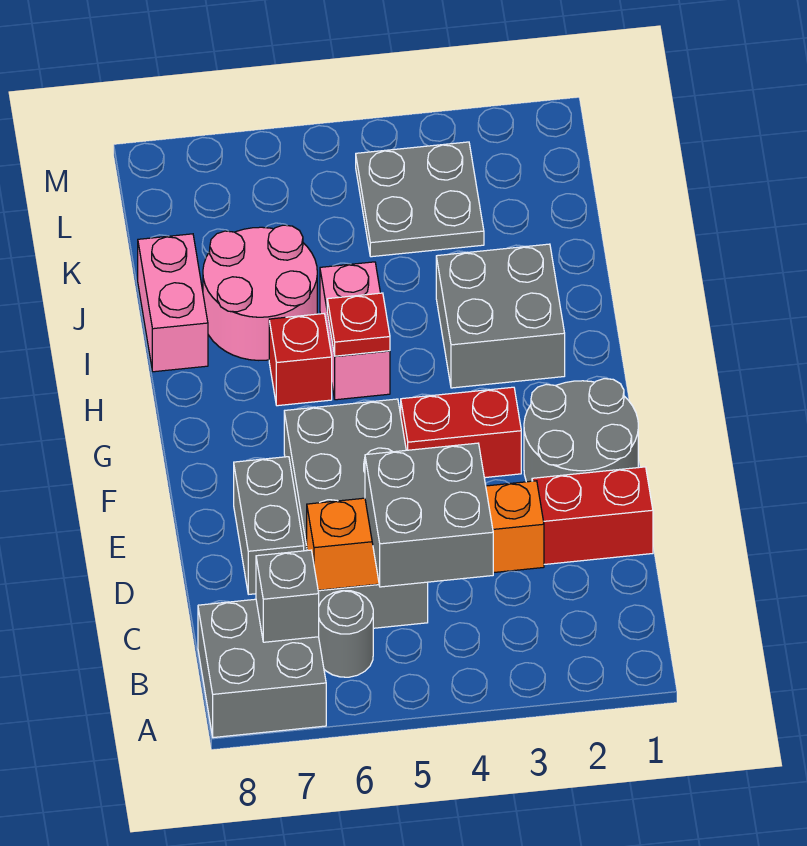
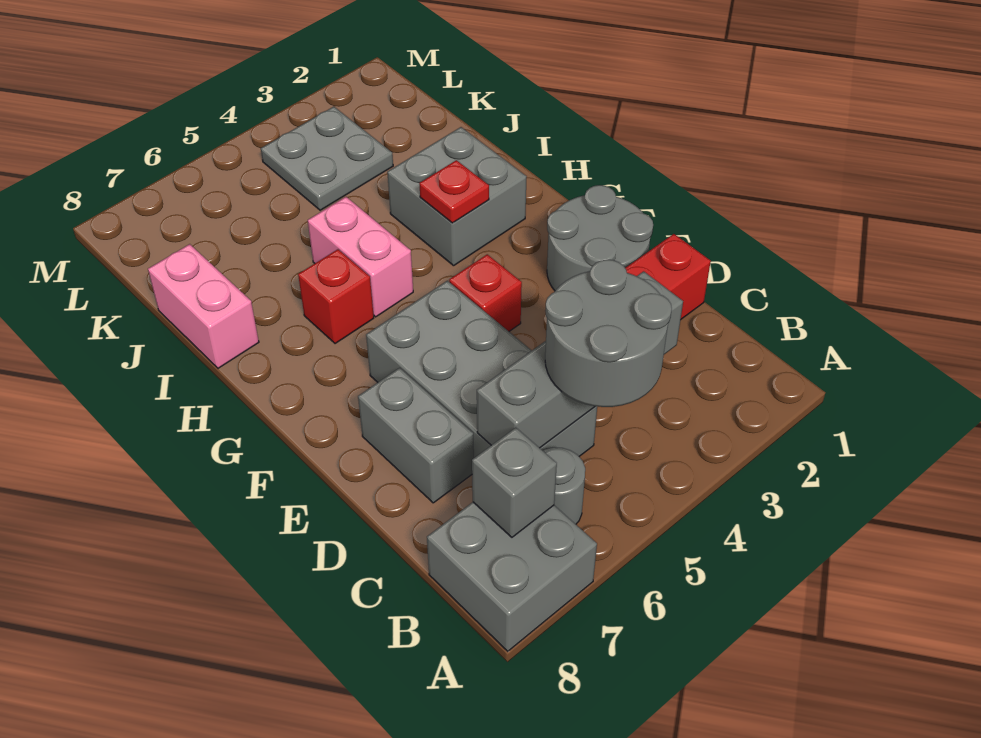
grey 2x2 brick [365,443,493,587] -> grey 2x2 round brick [545,260,672,407]
orange 1x4 brick [307,481,544,590] -> grey 1x4 brick [477,271,683,448]
red 1x2 brick [401,387,521,478] -> red 1x1 brick [449,254,522,331]
red 1x1 plate [327,293,390,356] -> red 1x1 plate moved to [419,160,489,223]
pink 2x2 round brick [203,225,317,360] -> none

